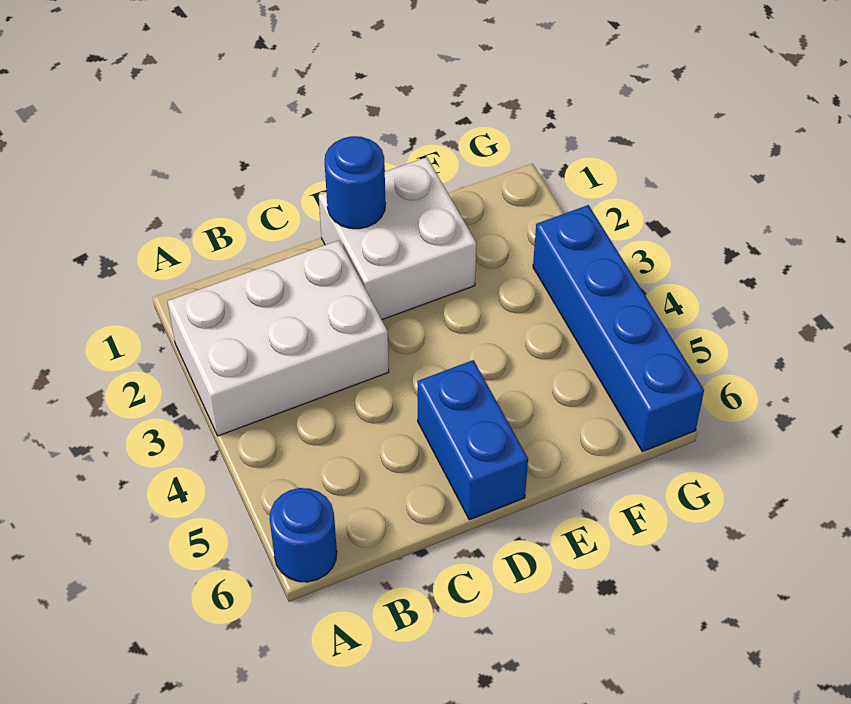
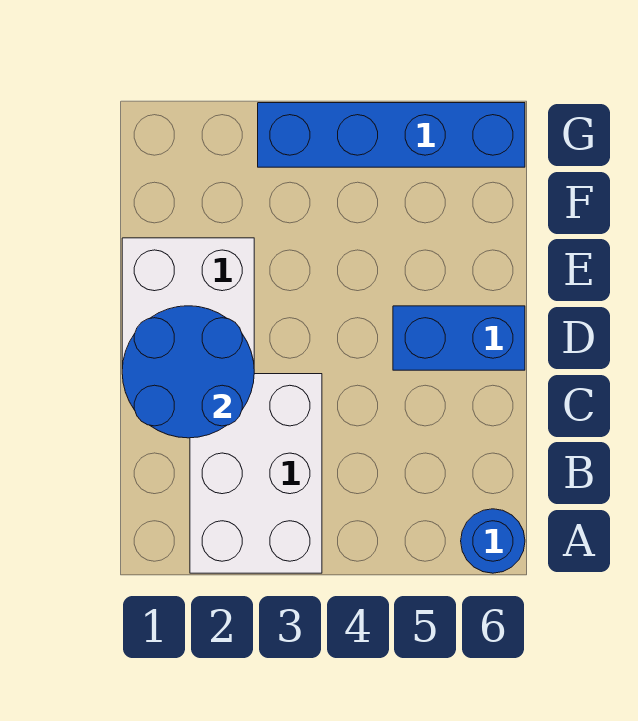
blue 1x1 round brick [325,136,386,229] -> blue 2x2 round brick [122,306,254,438]

